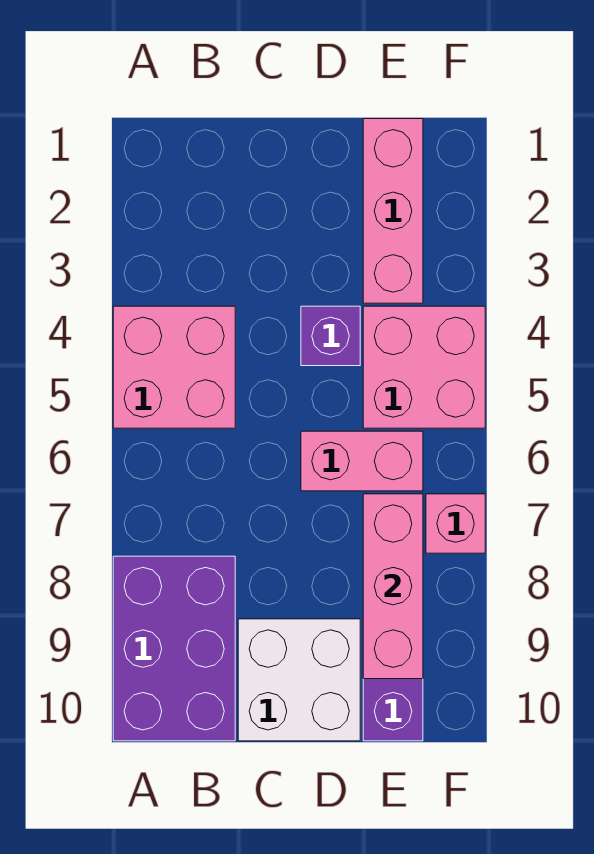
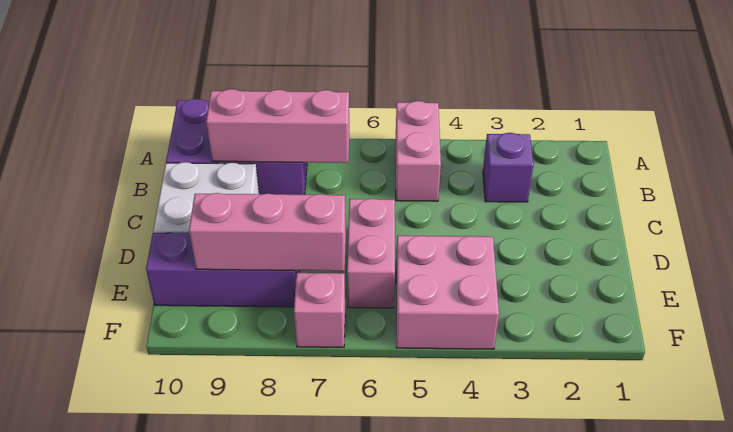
pink 2x2 brick [113,306,235,428] -> pink 1x2 brick [396,101,441,201]
purple 1x1 brick [301,306,360,366] -> purple 1x1 brick moved to [483,133,534,202]
pink 1x3 brick [363,119,423,303] -> pink 1x3 brick moved to [206,89,349,163]

